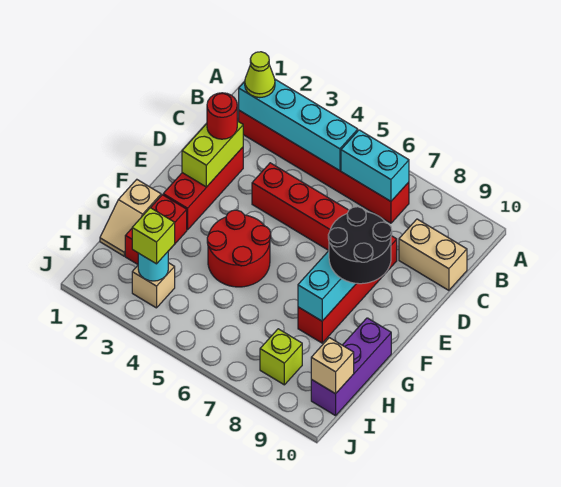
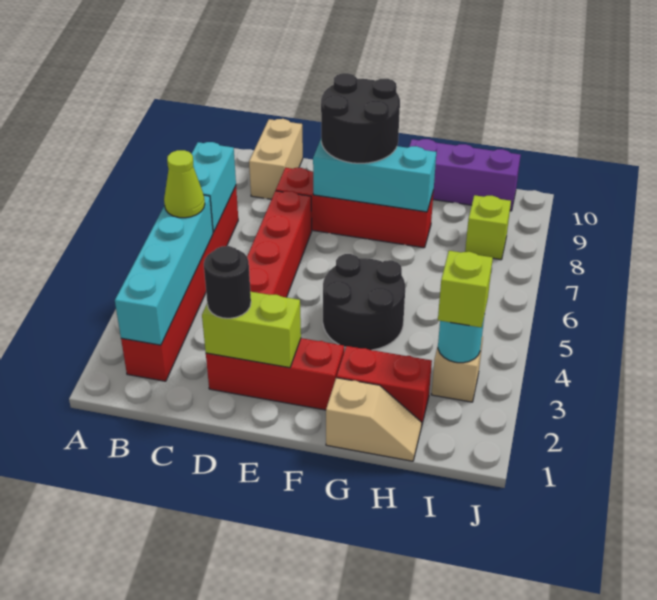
lime 1x1 cone [245,52,275,98] -> lime 1x1 cone moved to [164,150,205,218]
red 1x1 round brick [207,93,237,139] -> black 1x1 round brick [204,246,251,318]
red 2x2 round brick [207,210,271,287] -> black 2x2 round brick [323,254,405,350]
tan 1x1 brick [311,338,354,394] -> none

